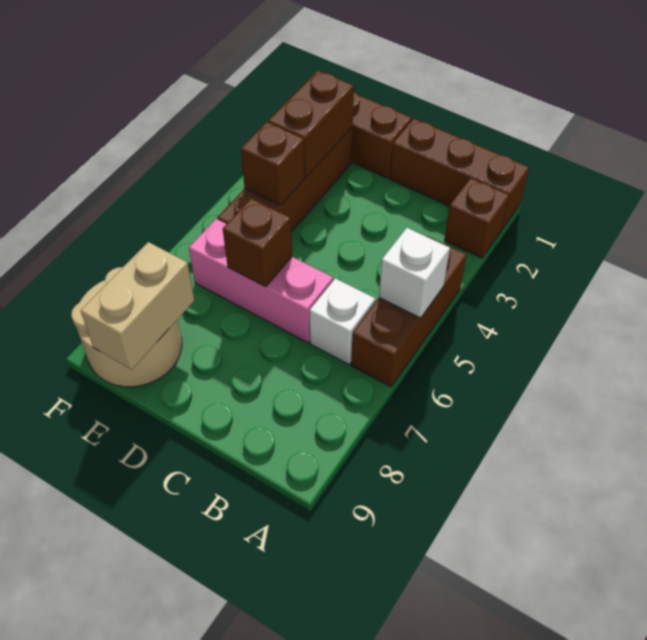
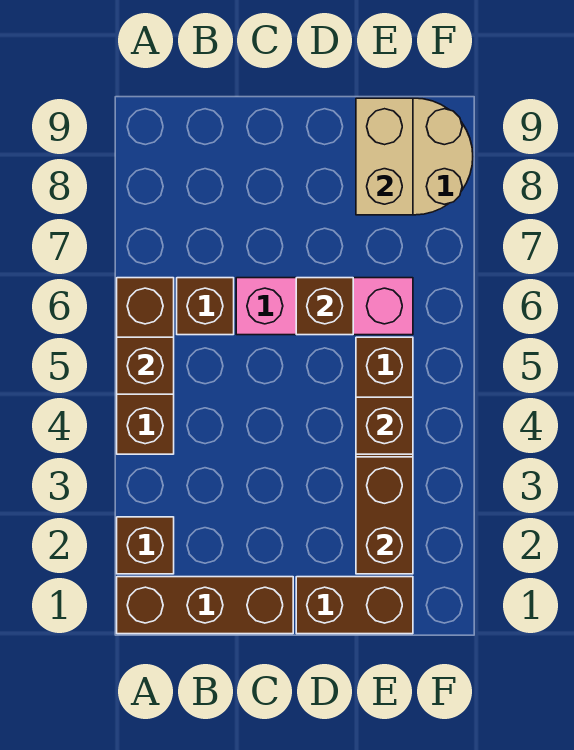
white 1x1 brick [379,228,450,318] -> brown 1x1 brick [117,337,174,394]
white 1x1 brick [310,278,375,364] -> brown 1x1 brick [177,278,234,335]

